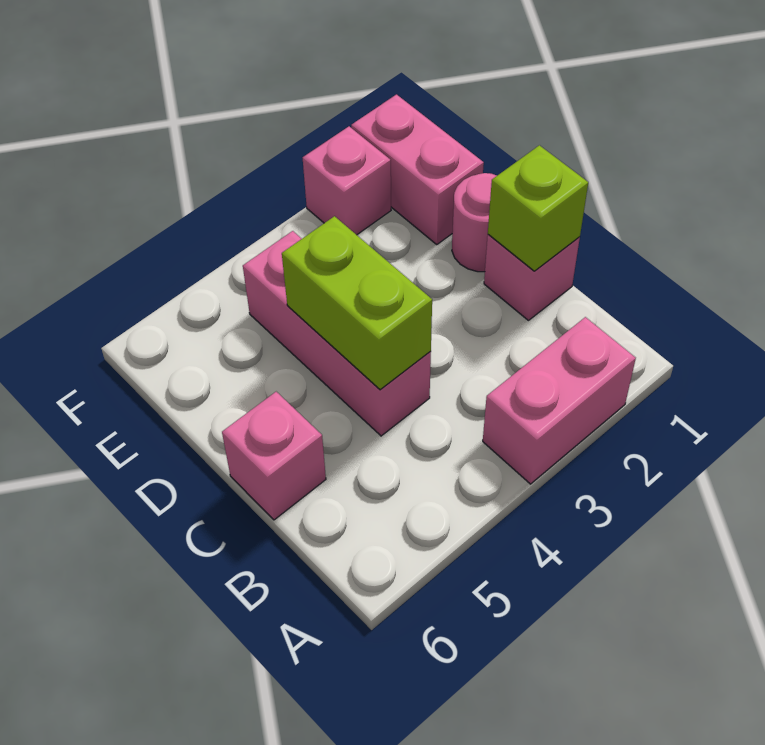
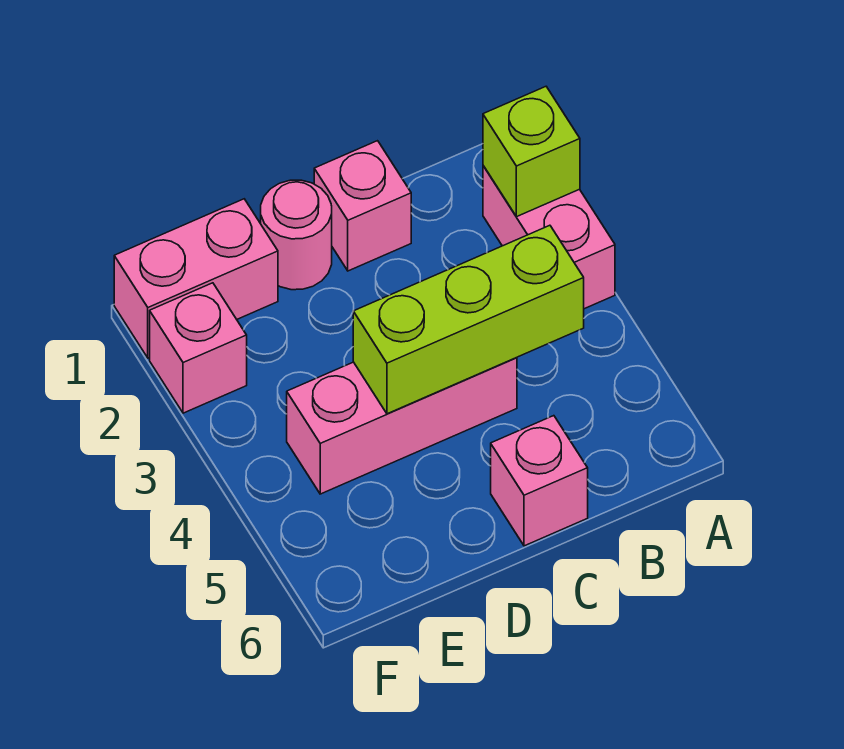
lime 1x1 brick [488,145,588,271] -> lime 1x1 brick moved to [483,87,580,217]
lime 1x2 brick [282,216,432,390] -> lime 1x3 brick [353,225,584,414]

